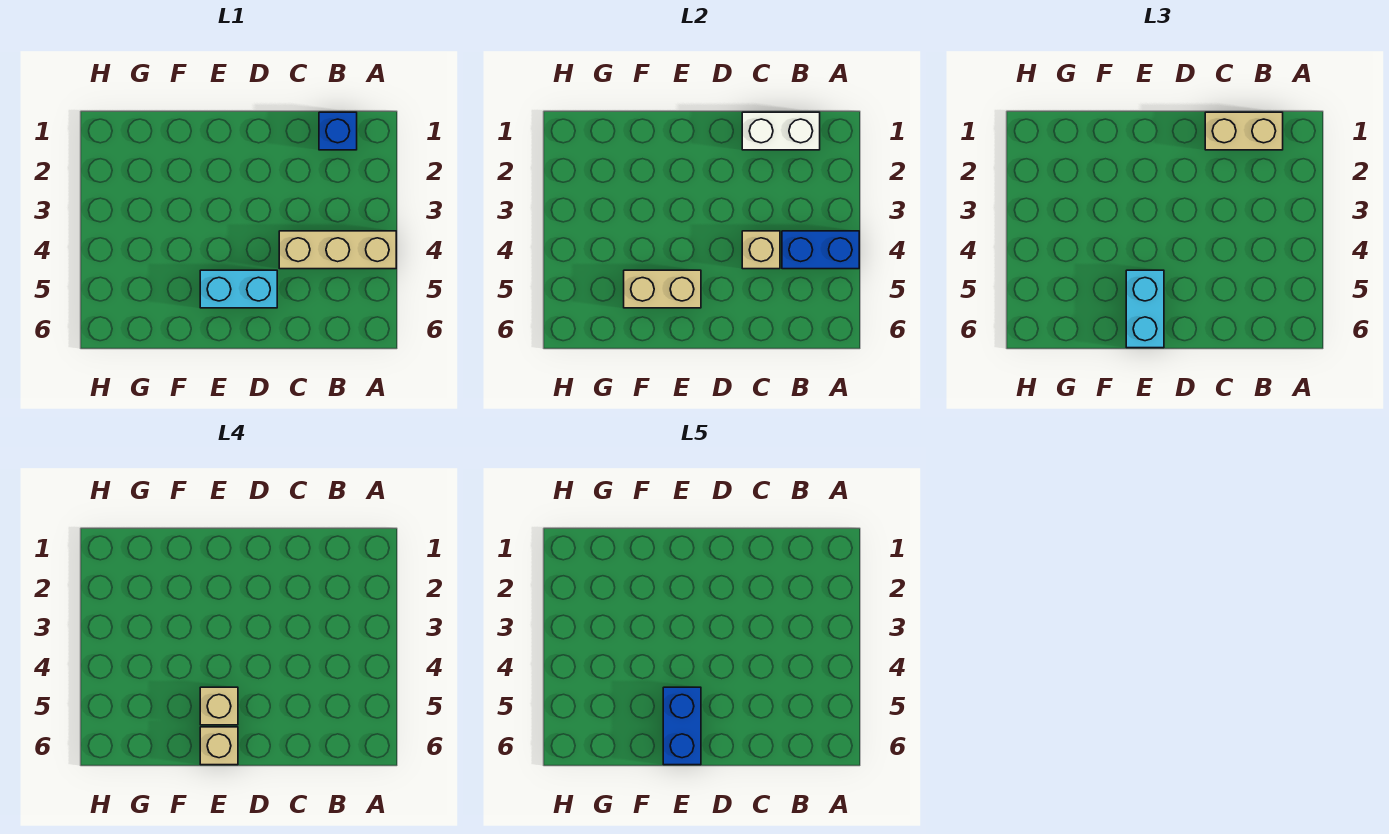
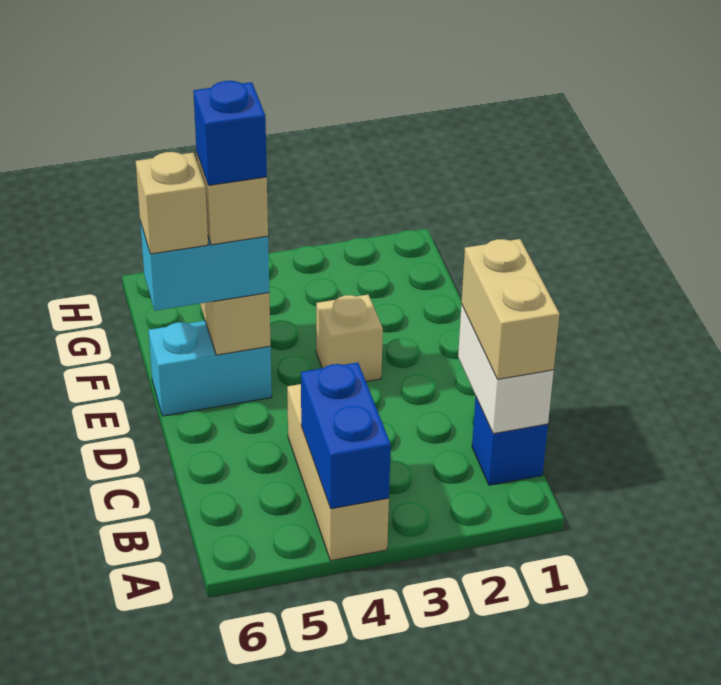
tan 1x1 brick [742,231,780,269] -> tan 1x1 brick moved to [316,295,383,381]
cyan 1x2 brick [200,270,277,308] -> cyan 1x2 brick turned to [148,321,272,416]
blue 1x2 brick [663,687,701,765] -> blue 1x1 brick [193,81,267,185]

